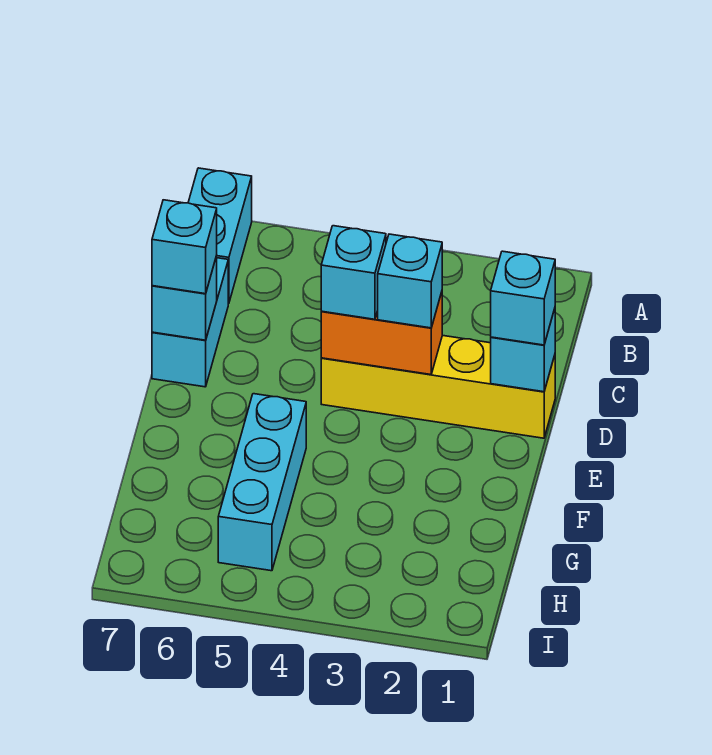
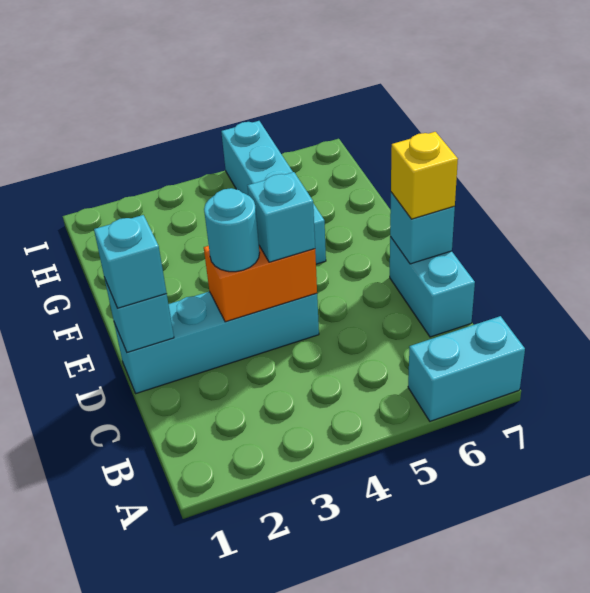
cyan 1x2 brick [188,168,252,304] -> cyan 1x2 brick turned to [408,316,525,421]
yellow 1x4 brick [321,335,555,438] -> cyan 1x4 brick [114,292,319,393]
cyan 1x1 brick [378,234,442,328] -> cyan 1x1 round brick [204,188,260,272]
cyan 1x1 brick [152,200,217,294] -> yellow 1x1 brick [391,132,458,219]
cyan 1x3 brick [218,394,306,571] -> cyan 1x4 brick [221,121,326,264]

